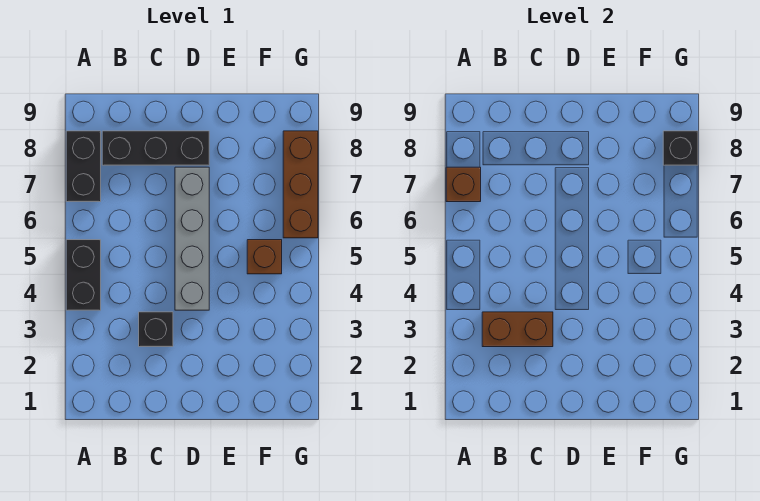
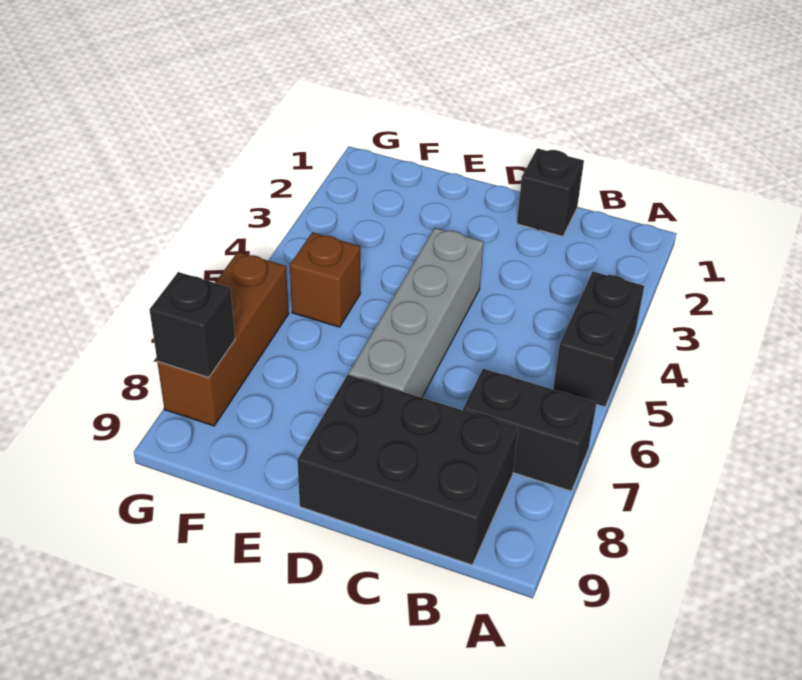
black 1x2 brick [66,131,101,202] -> black 1x2 brick turned to [463,369,597,491]
brown 1x1 brick [446,167,481,202] -> none
brown 1x2 brick [482,312,553,347] -> none
black 1x3 brick [102,131,209,165] -> black 2x3 brick [297,375,518,565]
black 1x1 brick [139,312,173,347] -> black 1x1 brick moved to [517,148,584,236]

